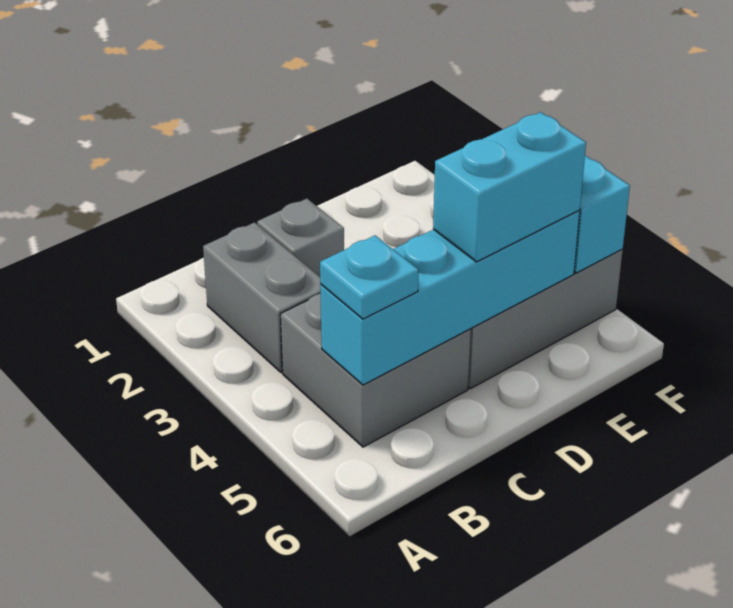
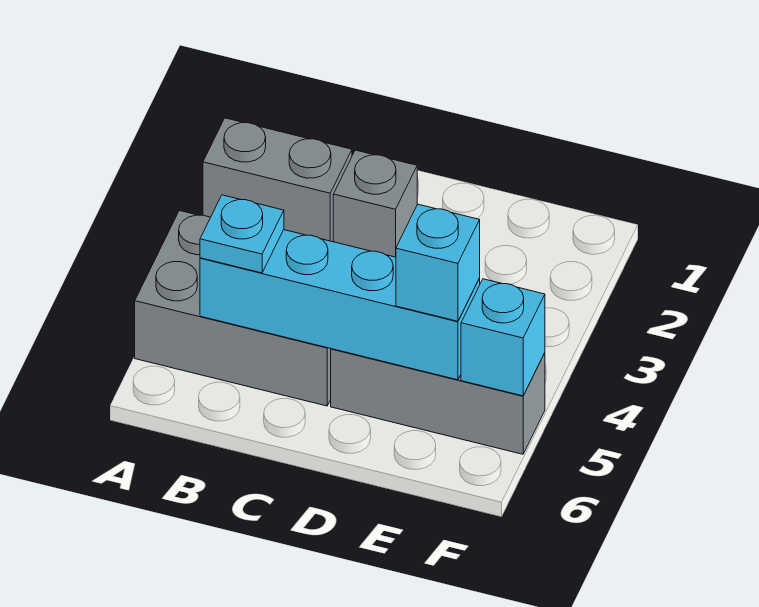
grey 1x2 brick [203,223,321,372] -> grey 1x2 brick turned to [203,118,352,242]
grey 2x2 brick [280,294,471,447] -> grey 2x3 brick [135,211,331,406]
cyan 1x2 brick [433,112,586,262] -> cyan 1x1 brick [396,204,480,321]

